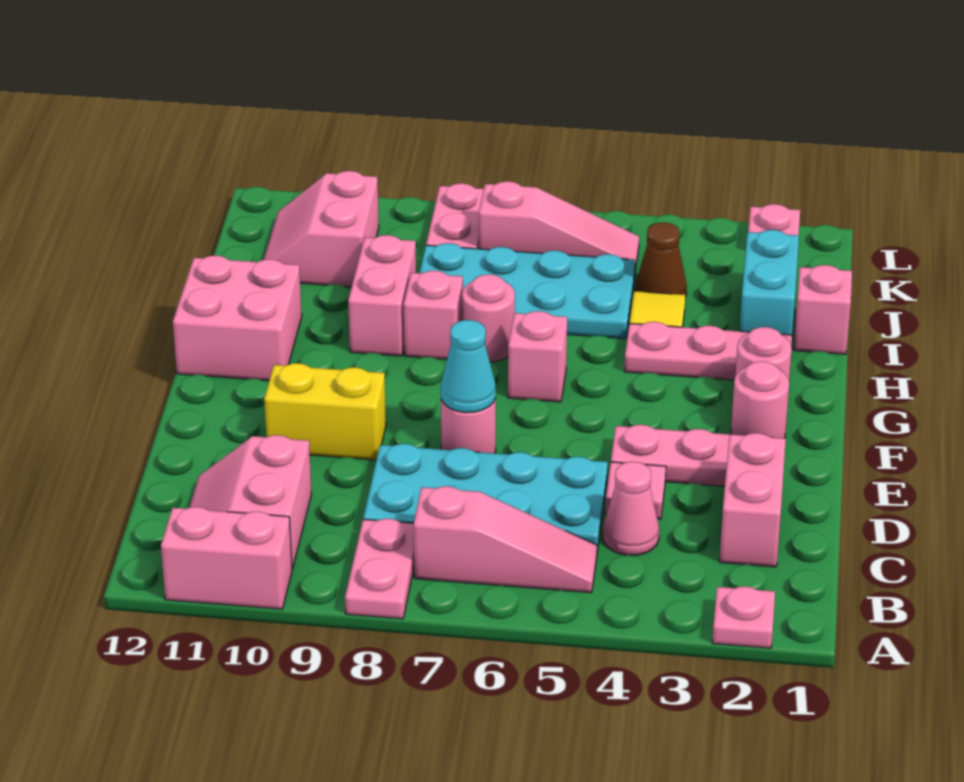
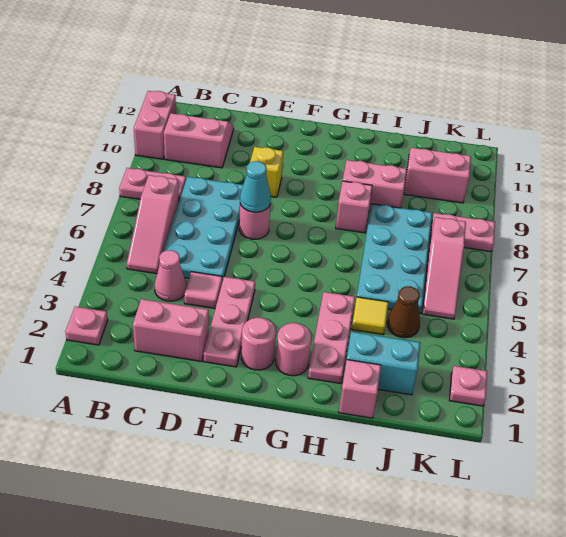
yellow 1x2 brick [264,363,386,460] -> yellow 1x1 brick [250,147,283,197]
pink 1x1 brick [508,311,567,402] -> none
pink 2x2 brick [173,256,302,381] -> none
pink 1x1 round brick [462,274,515,362] -> none

